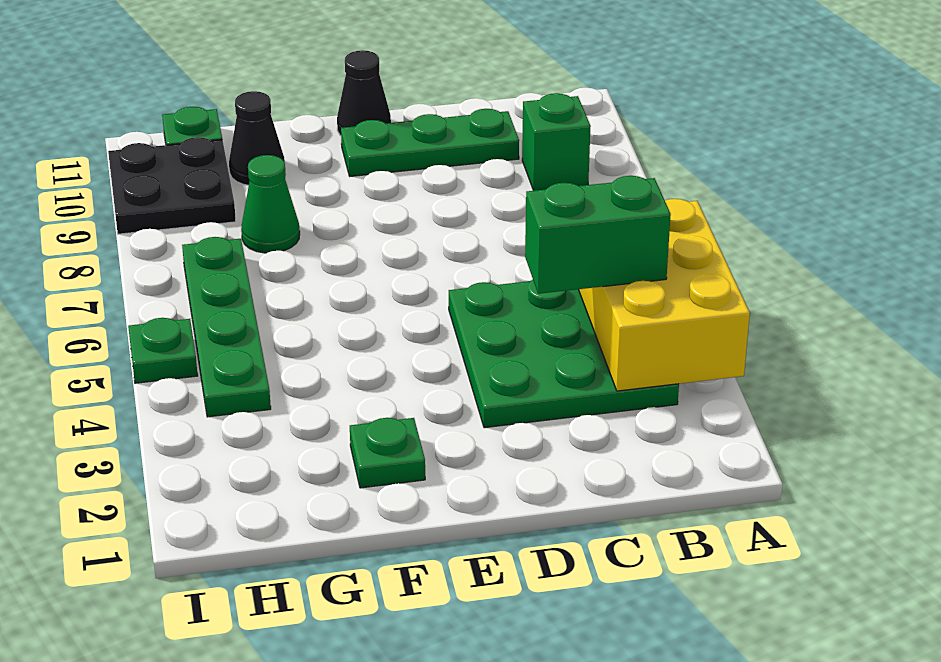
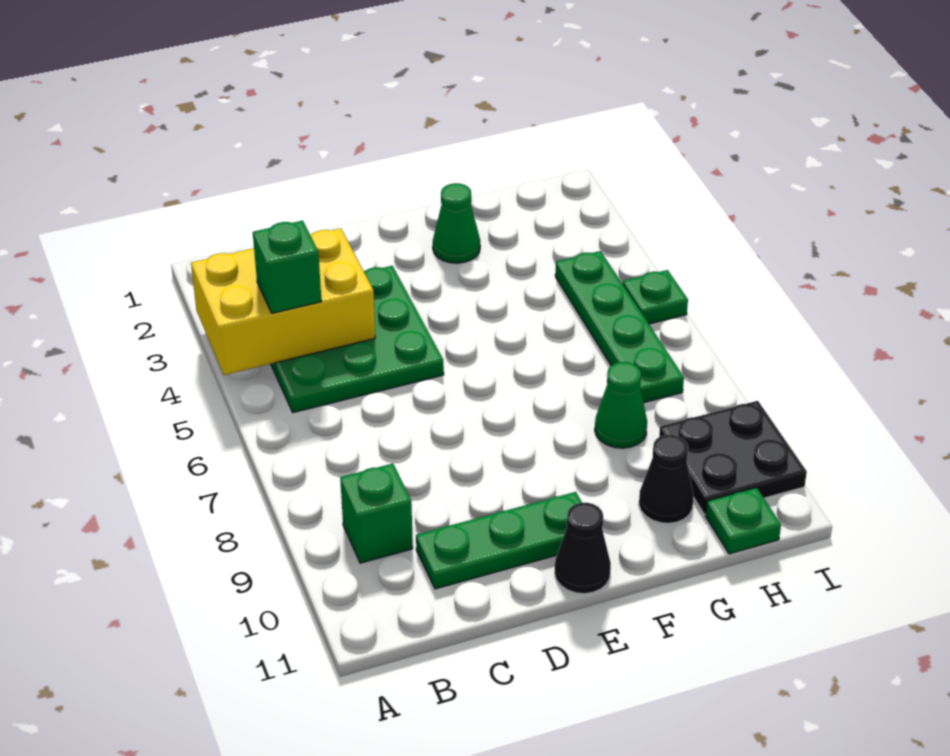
yellow 2x3 brick [578,199,750,391] -> yellow 2x3 brick turned to [191,229,375,375]
green 1x2 brick [525,176,671,294] -> green 1x1 brick [253,221,322,313]
green 1x1 plate [350,418,425,488] -> green 1x1 cone [433,183,480,263]

